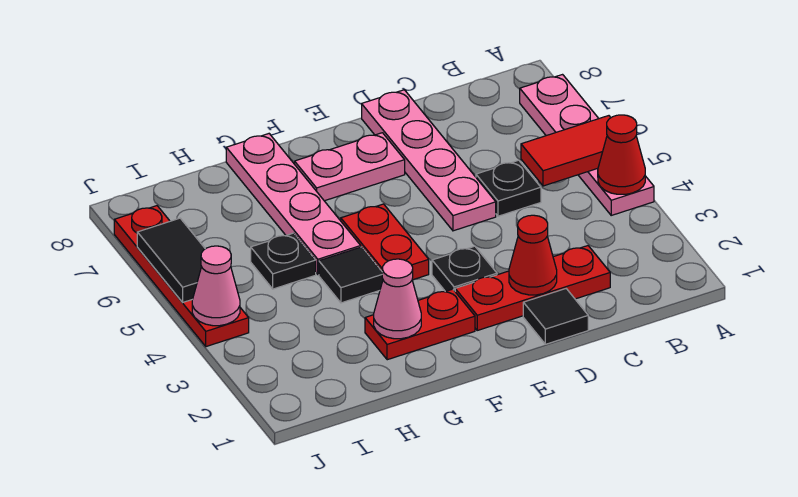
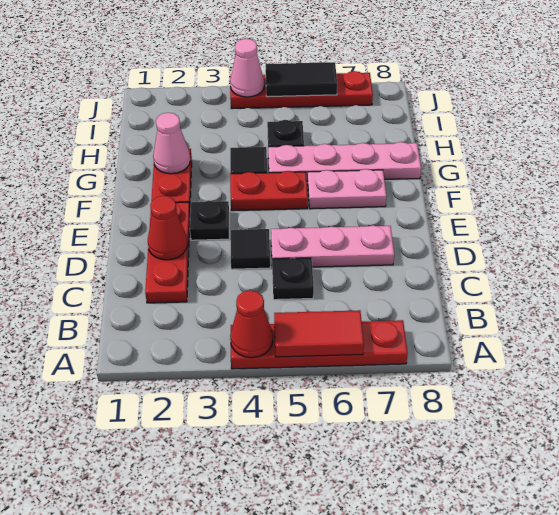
pink 1x4 plate [520,75,654,215] -> red 1x4 plate [231,320,408,369]
red 1x2 tile [521,116,611,186] -> red 1x2 tile turned to [274,310,364,357]
black 1x1 tile [523,289,588,344] -> black 1x1 tile moved to [231,229,270,269]
pink 1x4 plate [362,90,496,231] -> pink 1x3 plate [271,225,394,267]
pink 1x2 plate [295,133,405,201] -> pink 1x2 plate turned to [308,169,386,209]

